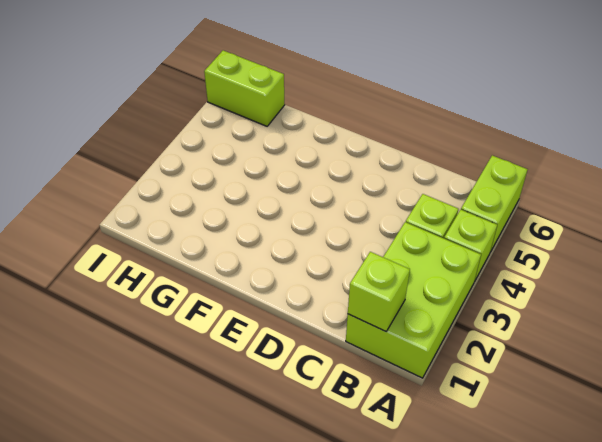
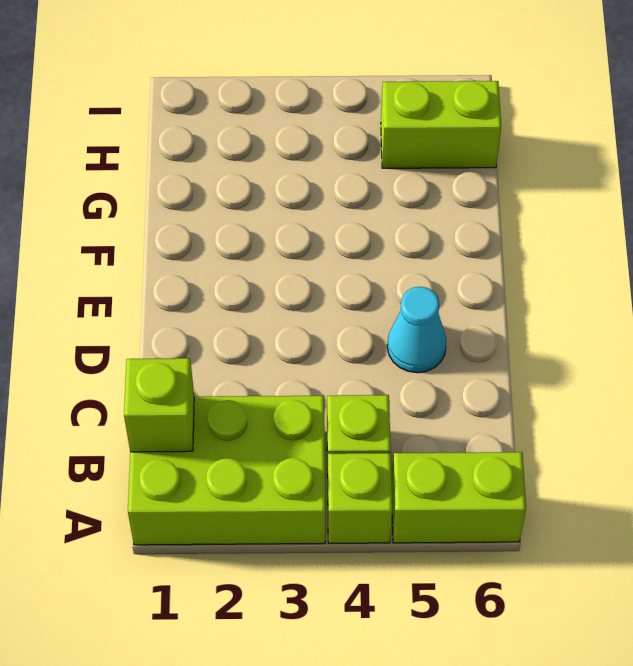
none -> cyan 1x1 cone [387,287,446,373]
lime 1x2 brick [204,50,285,126] -> lime 1x2 brick turned to [381,81,501,168]

